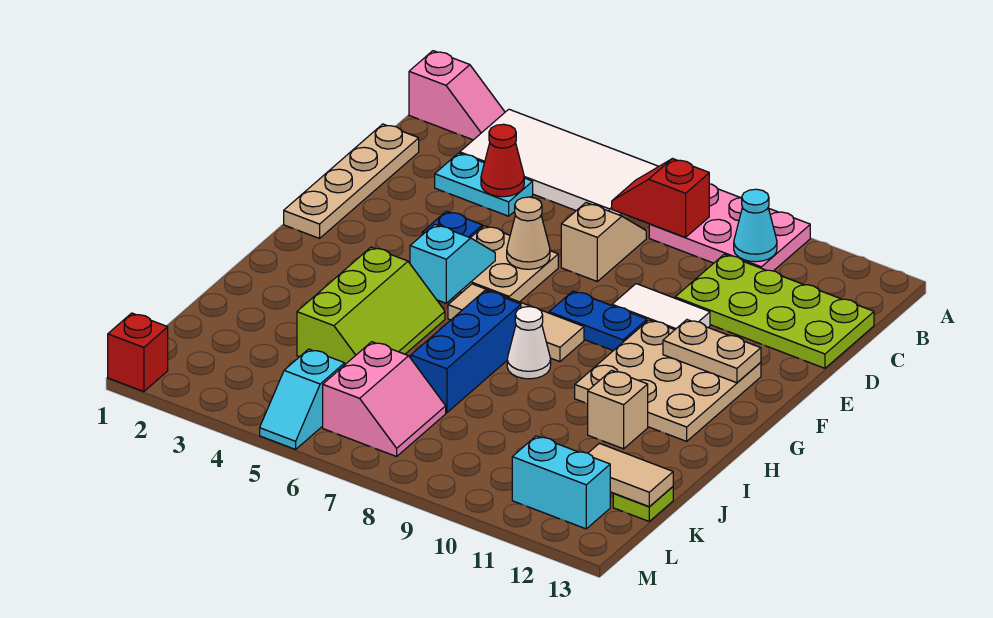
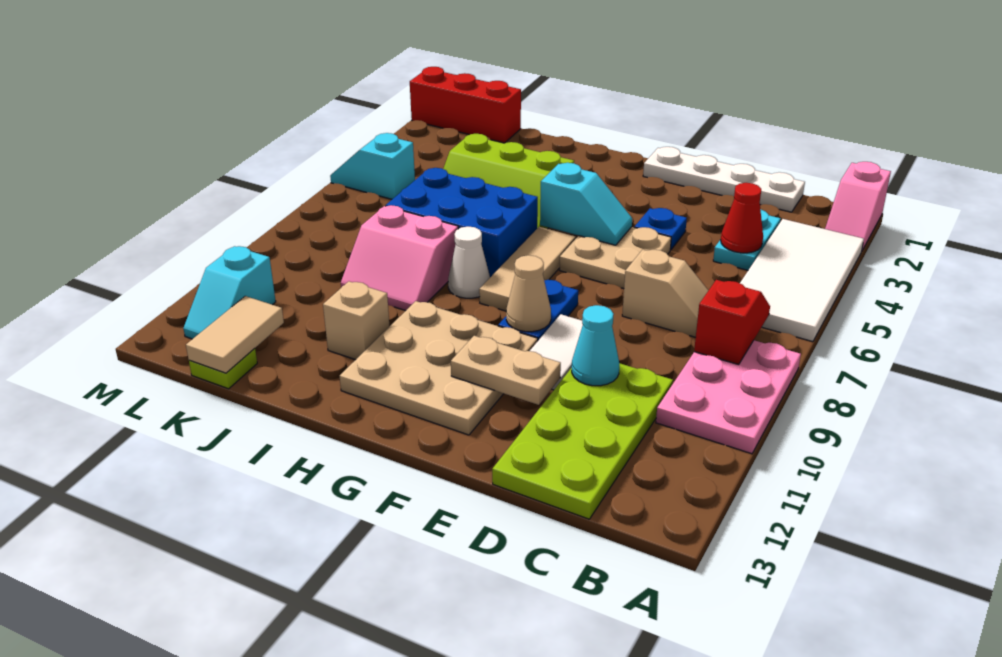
cyan 1x1 cone [734,189,777,262] -> cyan 1x1 cone moved to [572,305,619,386]
tan 1x4 plate [284,124,419,238] -> white 1x4 plate [643,147,805,212]
tan 1x1 cone [507,197,550,269] -> tan 1x1 cone moved to [506,255,551,332]
tan 1x2 plate [663,320,761,383] -> tan 1x2 plate turned to [451,336,561,405]
blue 1x3 brick [411,291,521,413] -> blue 2x3 brick [386,168,538,277]
pink 2x2 slope [323,342,446,457] -> pink 2x2 slope moved to [341,205,458,311]
cyan 1x2 brick [512,436,610,529] -> cyan 1x2 slope [183,246,276,339]
red 1x1 brick [108,313,168,392] -> red 1x3 brick [410,67,521,143]

